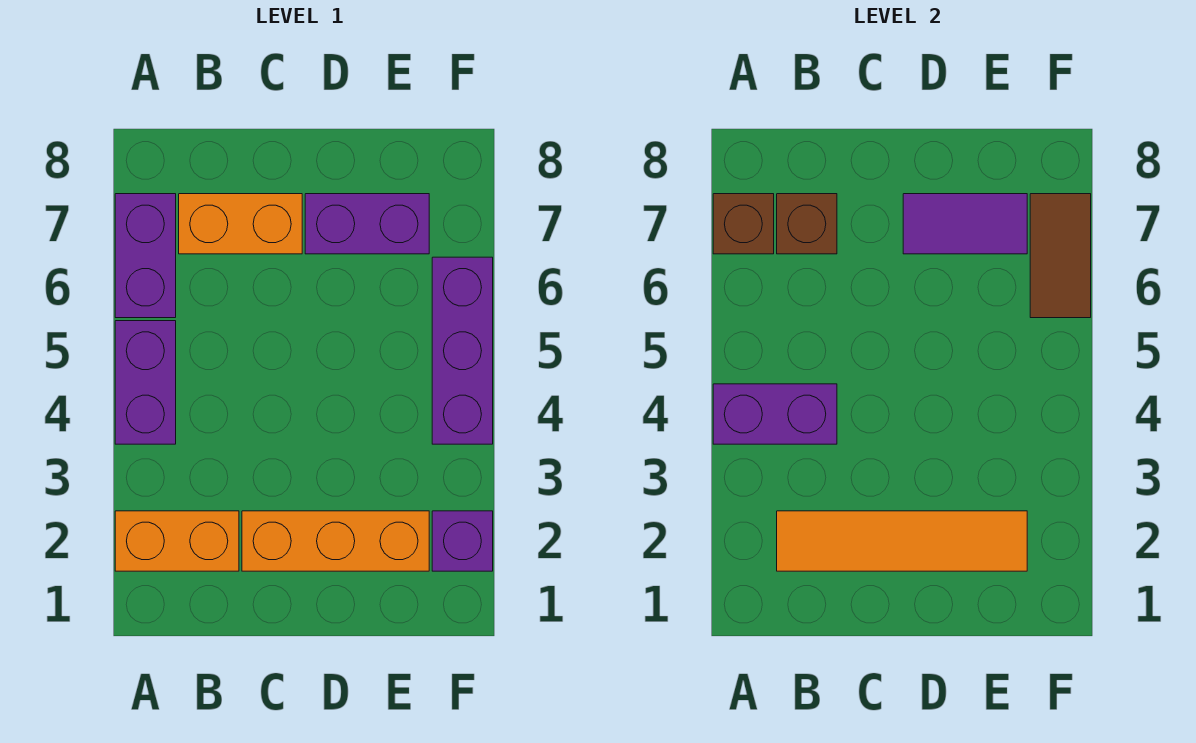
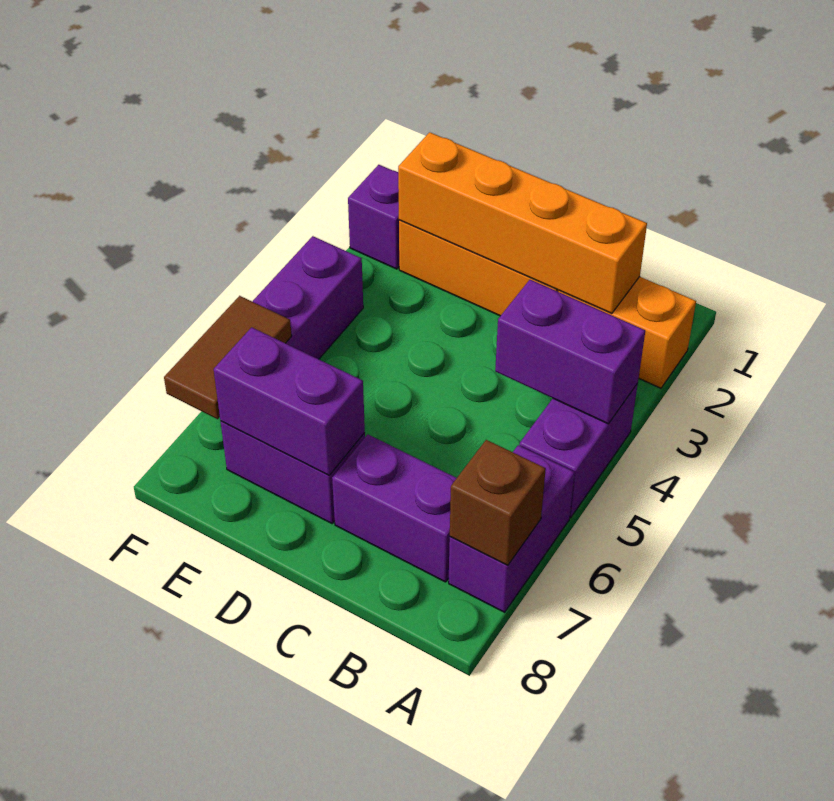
orange 1x4 tile [777,511,1027,571] -> orange 1x4 brick [398,132,647,313]
orange 1x2 brick [179,194,302,254] -> purple 1x2 brick [332,434,457,582]
brown 1x1 brick [777,194,837,254] -> none
purple 1x2 tile [903,194,1027,254] -> purple 1x2 brick [214,327,365,475]

